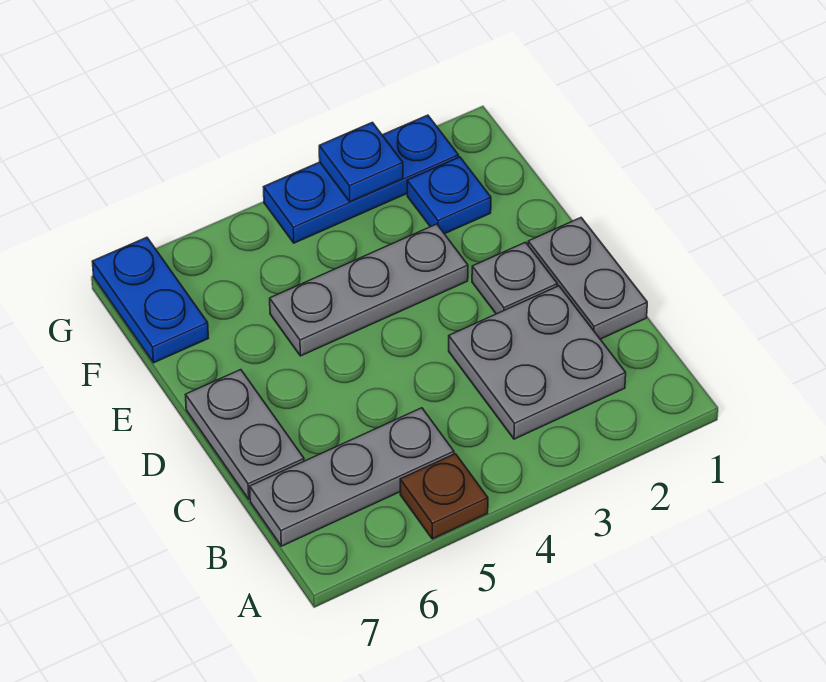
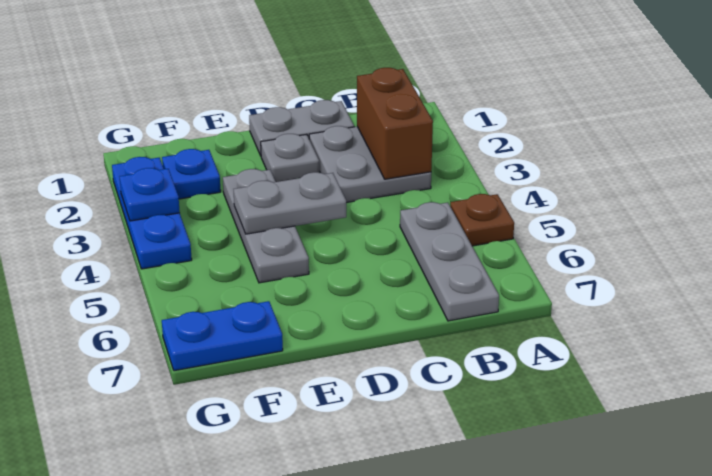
none -> brown 1x2 brick [357,68,433,179]
grey 1x2 plate [186,370,304,499] -> grey 1x2 plate moved to [233,172,346,234]

